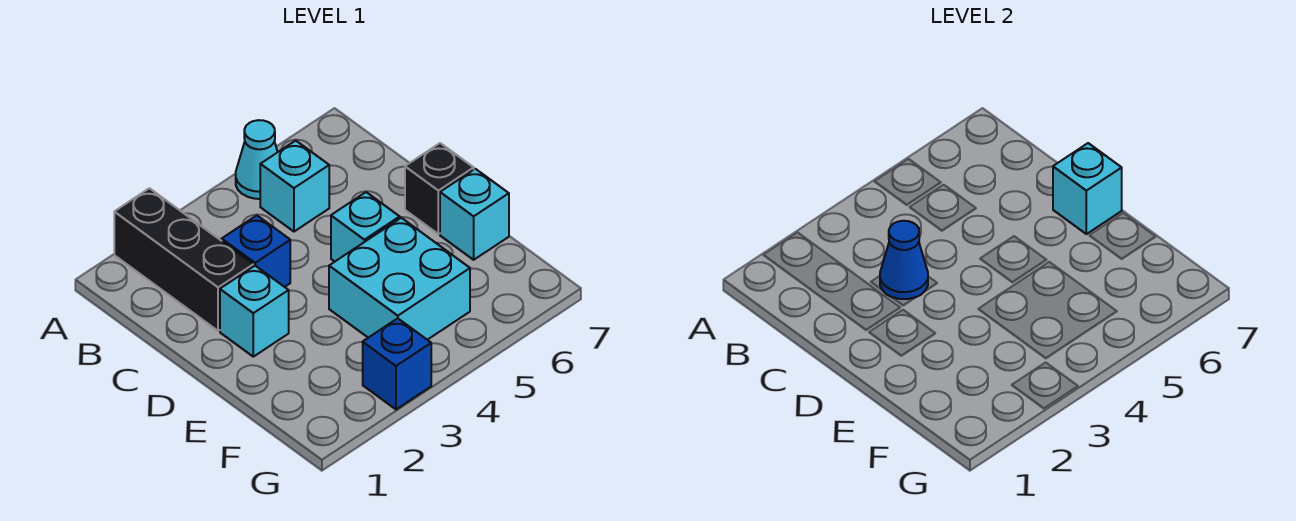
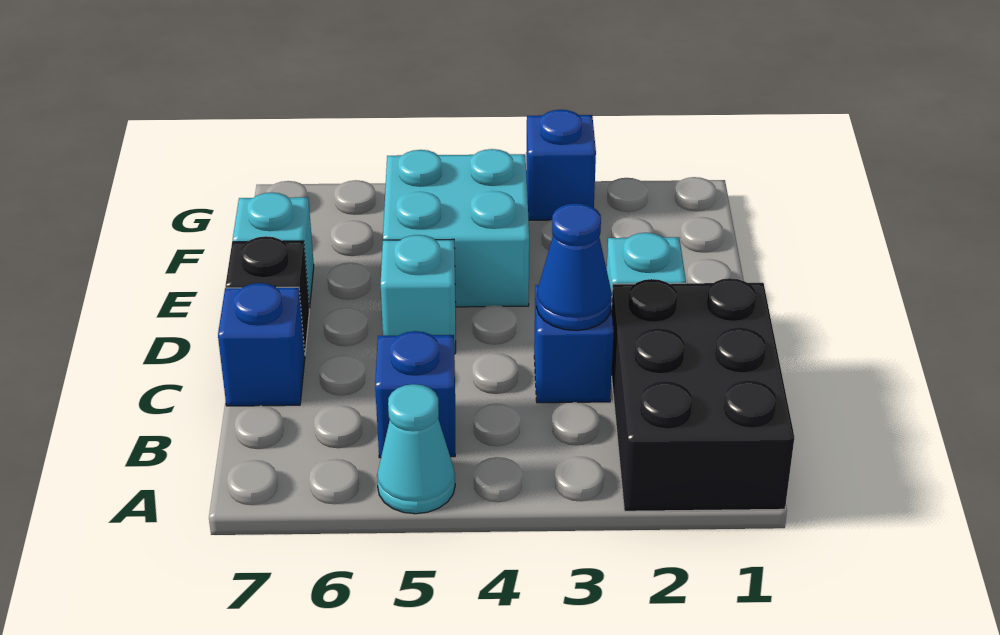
black 1x3 brick [114,188,253,331] -> black 2x3 brick [611,278,794,511]
cyan 1x1 brick [260,141,329,232] -> blue 1x1 brick [375,331,455,458]
none -> blue 1x1 brick [218,283,305,406]
cyan 1x1 brick [1053,143,1122,234] -> none

